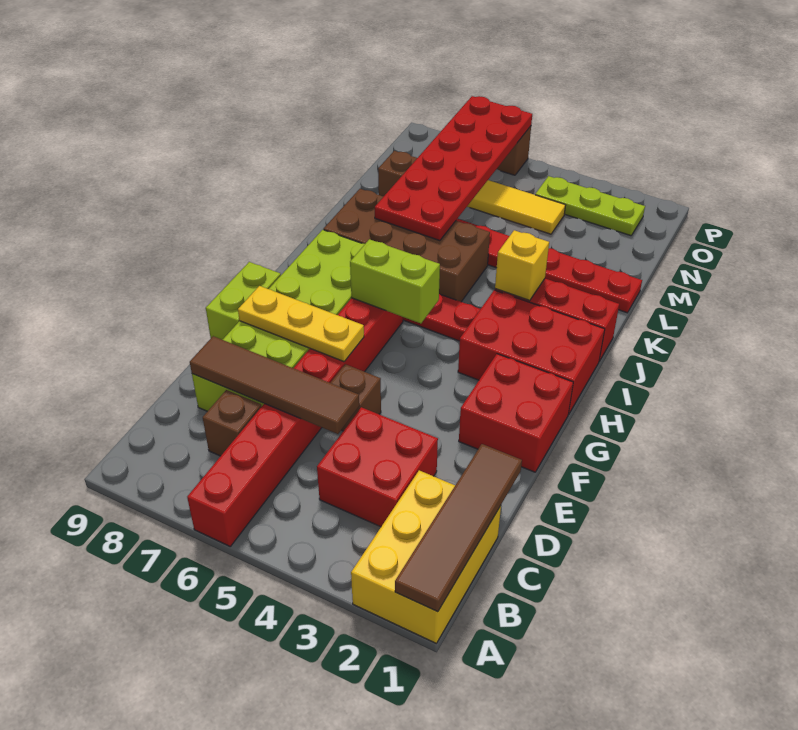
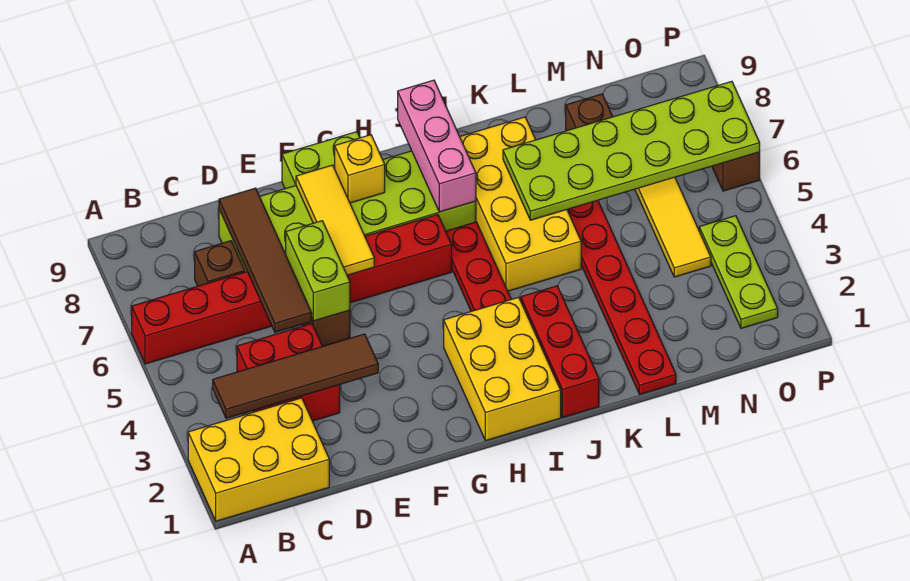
brown 1x4 tile [395,444,522,612] -> brown 1x4 tile moved to [213,334,378,418]
red 2x2 brick [459,354,573,472] -> none
yellow 1x3 plate [238,286,364,362] -> yellow 1x3 tile [296,165,374,275]
red 2x3 brick [458,290,605,414] -> yellow 2x3 brick [444,297,561,441]
lime 1x2 brick [350,239,440,323] -> lime 1x2 brick moved to [286,221,350,321]
none -> pink 1x3 brick [398,80,476,212]
yellow 1x1 brick [495,230,549,301] -> yellow 1x1 brick moved to [335,135,385,203]
brown 2x4 brick [324,189,490,302] -> yellow 2x4 brick [460,117,581,291]
red 2x6 plate [375,96,532,241] -> lime 2x6 plate [503,81,760,220]

